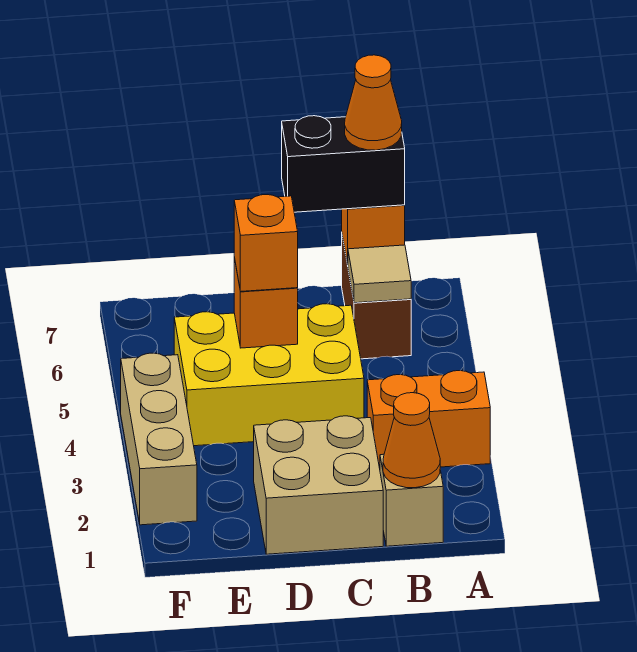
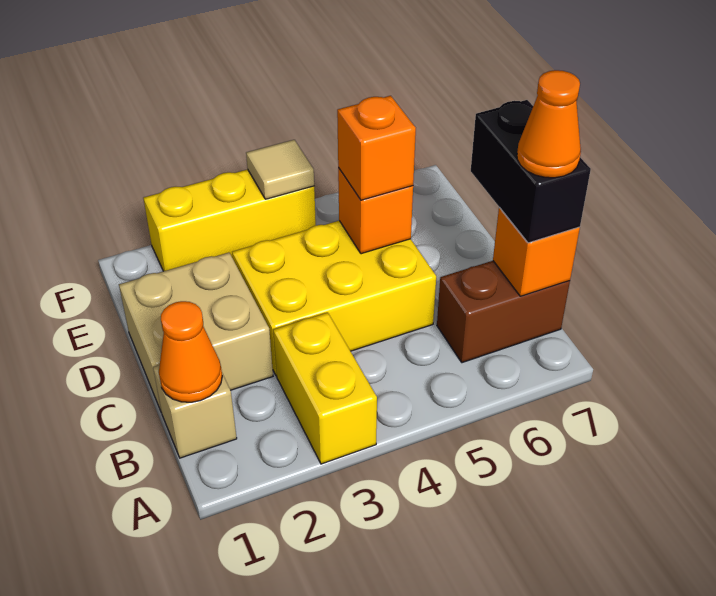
orange 1x2 brick [367,371,490,468] -> yellow 1x2 brick [273,312,377,464]
tan 1x1 tile [348,245,411,303] -> tan 1x1 tile moved to [246,140,314,199]
yellow 2x3 brick [174,304,364,446] -> yellow 2x3 brick turned to [232,221,436,375]
tan 1x3 brick [121,353,197,525] -> yellow 1x3 brick [143,169,316,271]

